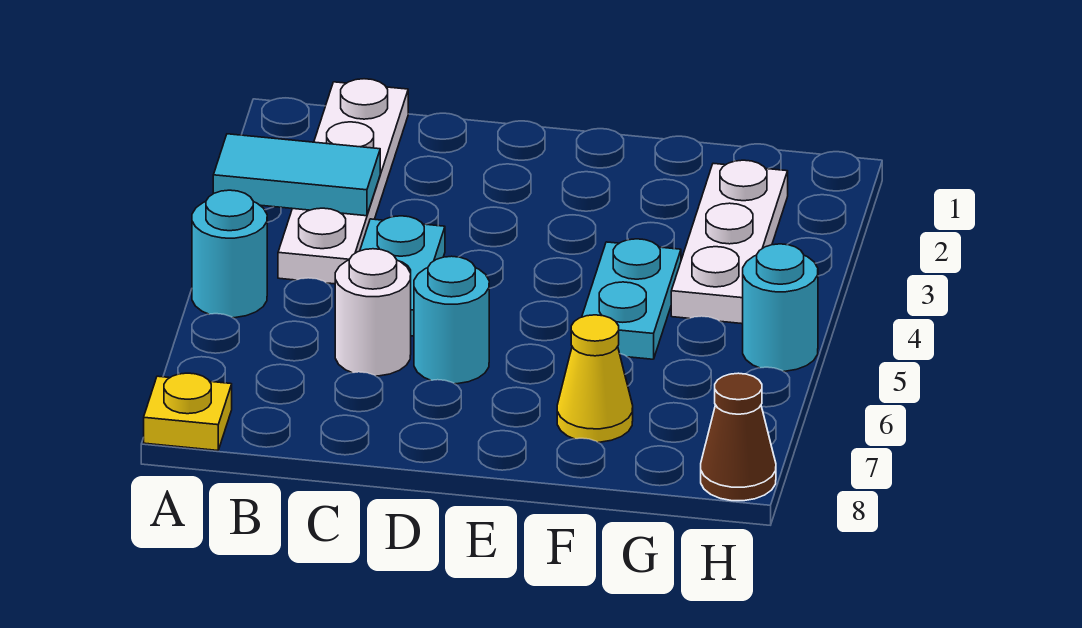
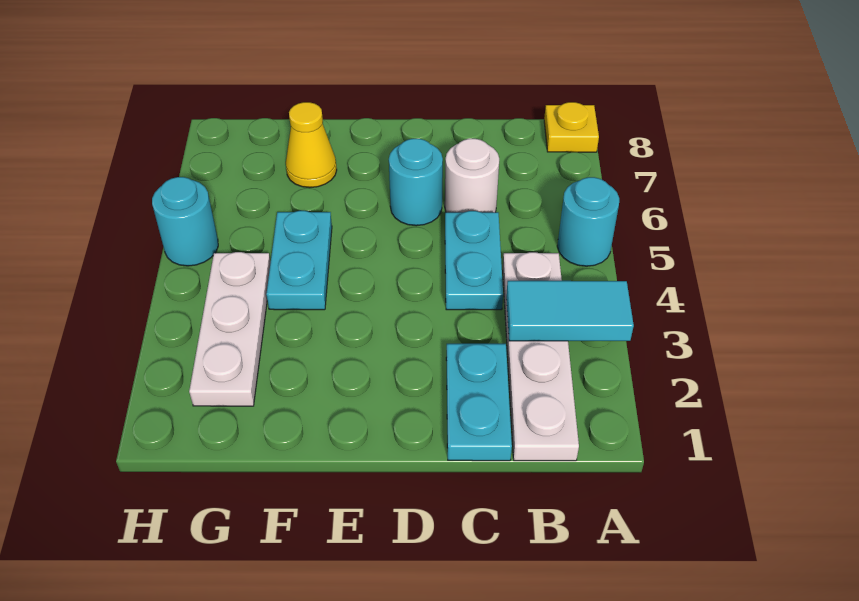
none -> cyan 1x2 plate [446,344,512,461]
brown 1x1 cone [701,373,776,501] -> none

